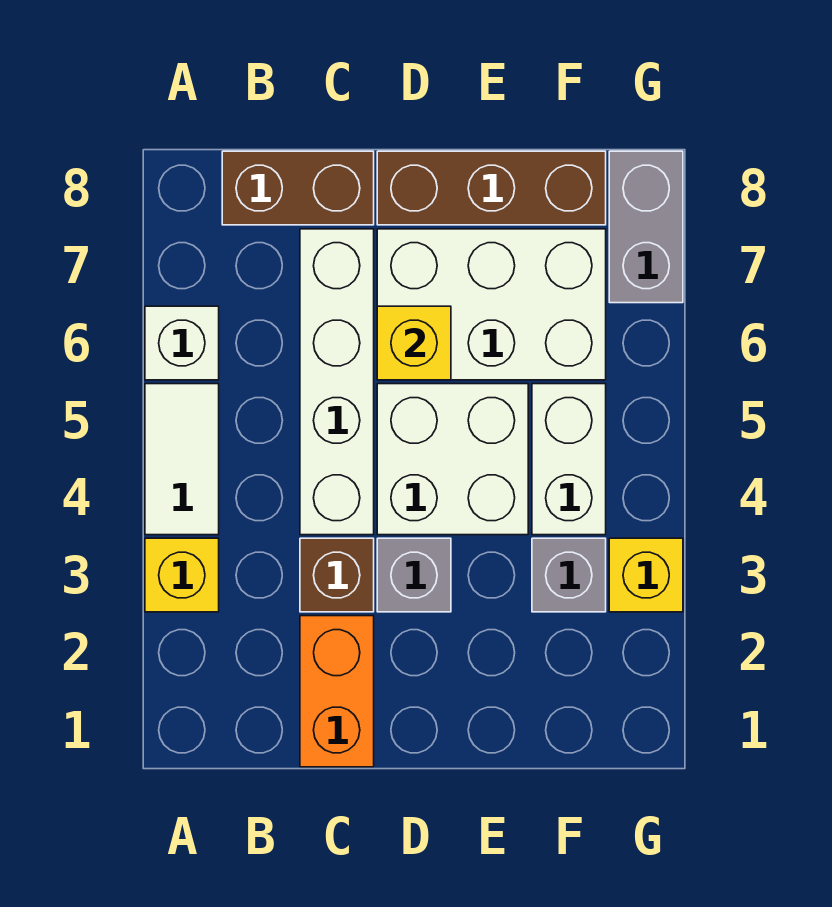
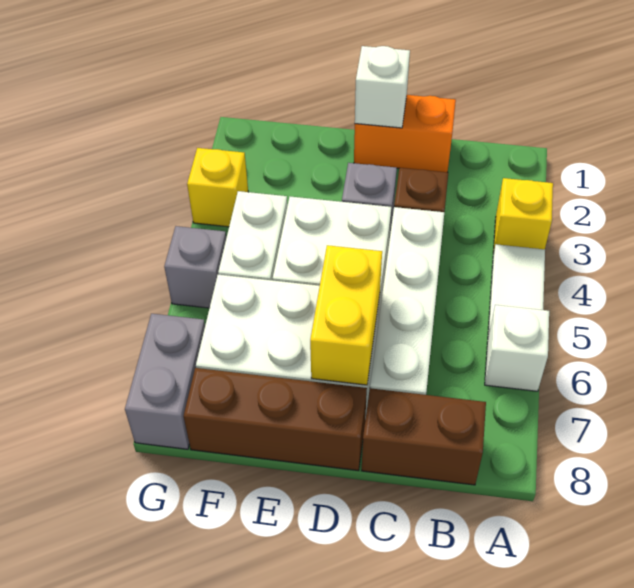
orange 1x2 brick [300,616,374,767] -> orange 1x2 brick turned to [354,95,456,173]
none -> white 1x1 brick [355,46,410,128]
yellow 1x1 brick [377,306,451,380] -> yellow 1x2 brick [310,245,382,385]
grey 1x1 brick [532,538,606,612] -> grey 1x1 brick moved to [164,226,226,308]

